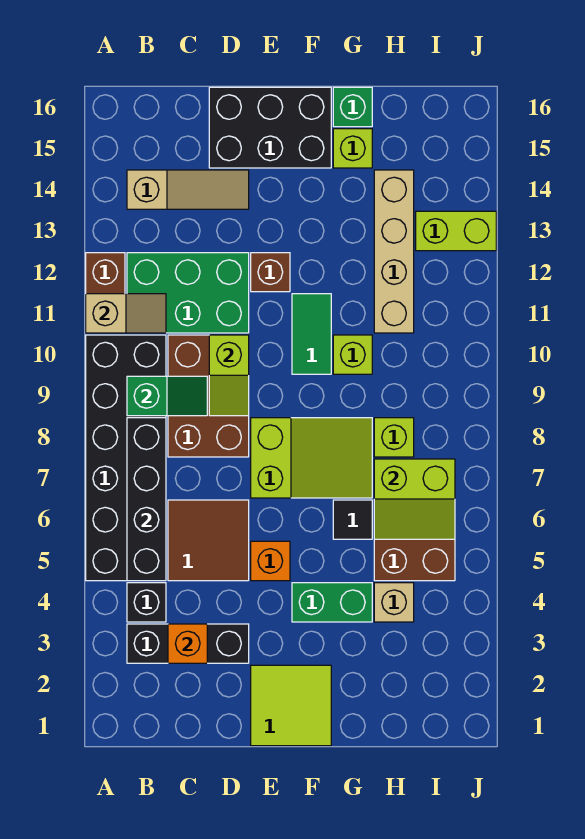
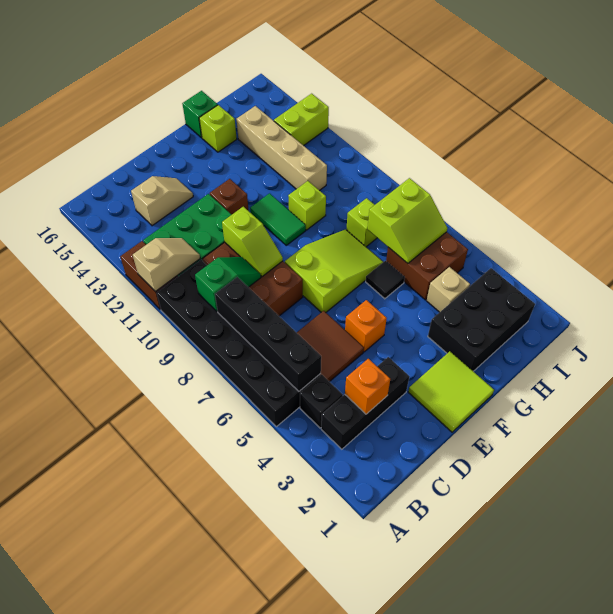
tan 1x3 slope [127,170,249,209] -> tan 1x2 slope [131,176,193,226]
black 2x3 brick [209,87,331,168] -> black 2x3 brick moved to [428,268,535,371]
green 1x2 brick [292,583,372,622] -> none

